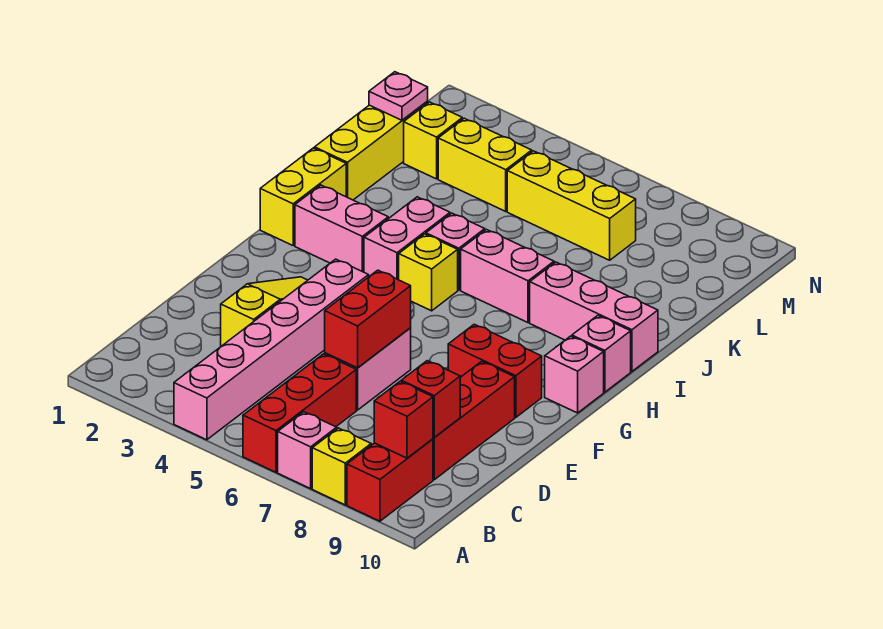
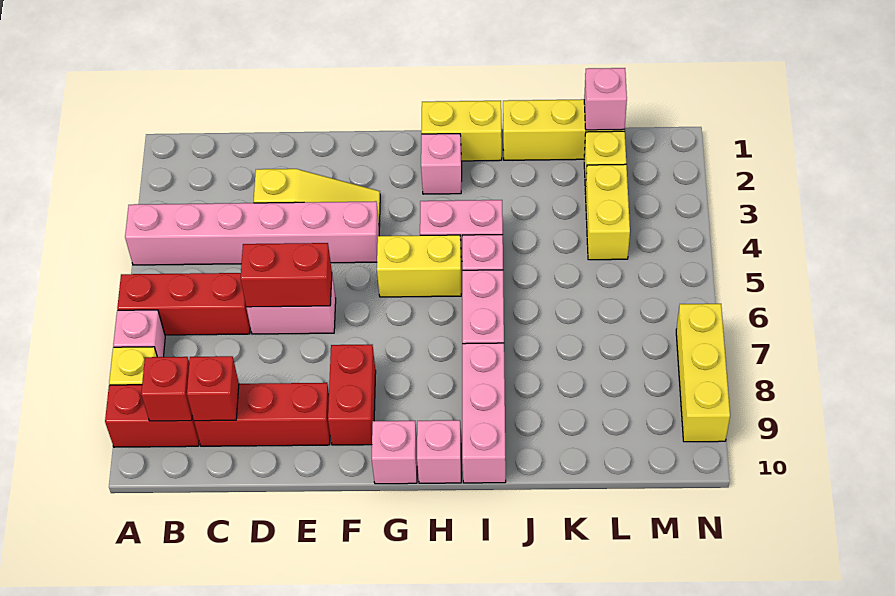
pink 1x2 brick [295,185,388,272] -> pink 1x1 brick [421,134,462,194]
yellow 1x1 brick [399,234,458,311] -> yellow 1x2 brick [377,235,461,297]
pink 1x1 plate [369,72,428,120] -> pink 1x1 brick [584,68,627,130]
yellow 1x3 brick [507,151,636,260] -> yellow 1x3 brick moved to [676,304,730,442]

